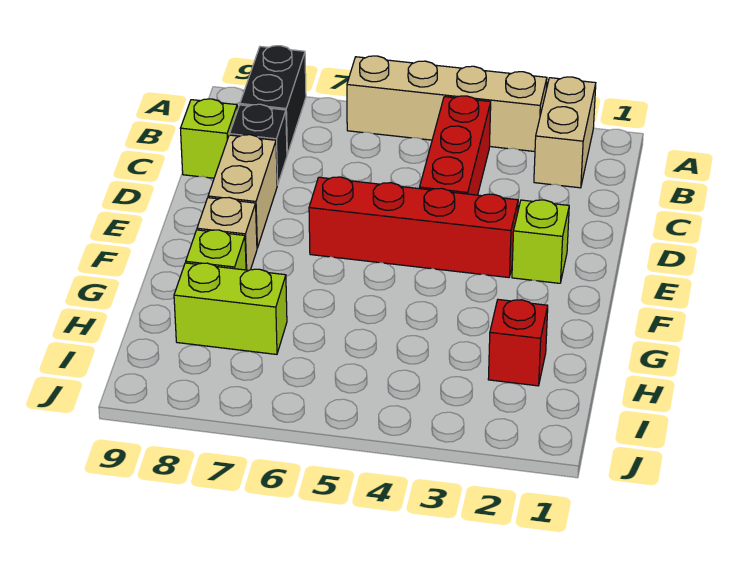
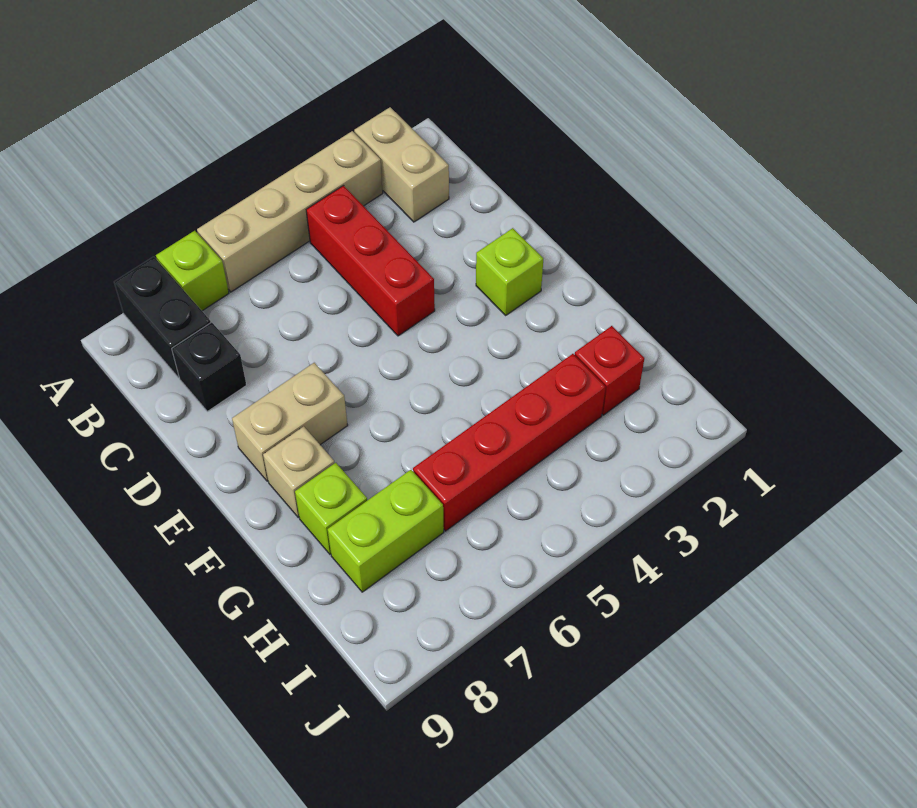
lime 1x1 brick [181,99,237,178] -> lime 1x1 brick moved to [156,231,229,311]
tan 1x2 brick [208,135,277,248] -> tan 1x2 brick turned to [232,363,348,481]
red 1x4 brick [309,177,518,278] -> red 1x4 brick moved to [413,354,606,531]

